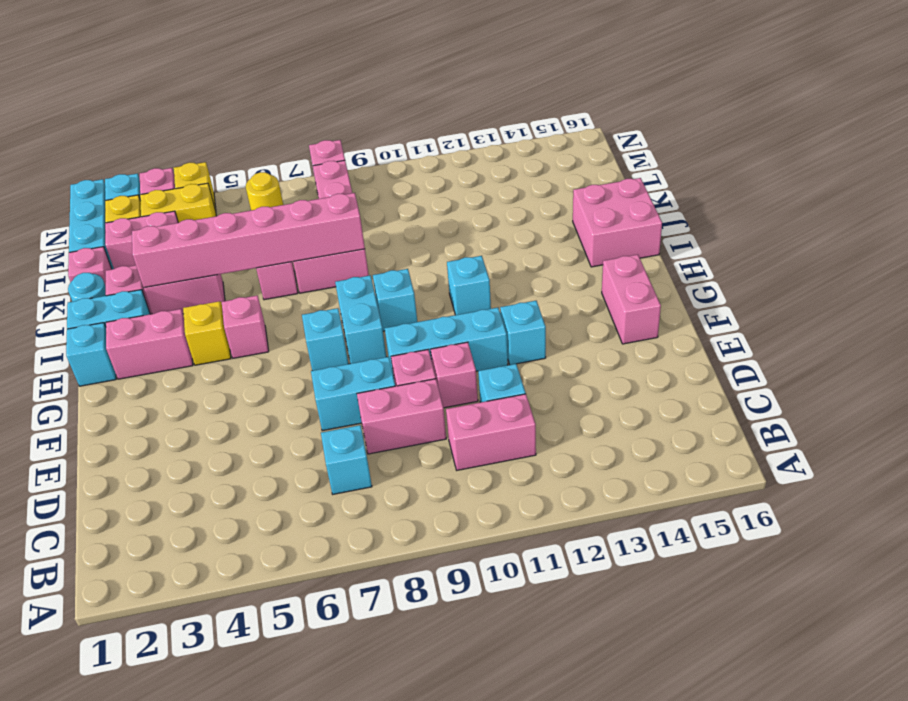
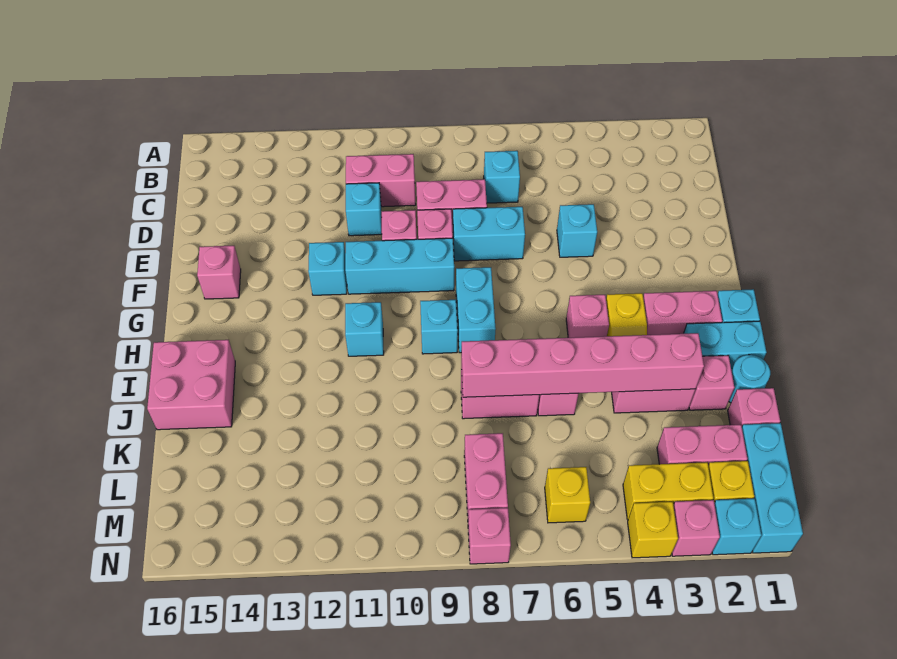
pink 1x2 brick [602,255,661,344] -> pink 1x1 brick [197,246,241,299]
cyan 1x1 brick [302,308,349,371] -> cyan 1x1 brick moved to [557,204,597,257]
yellow 1x1 round brick [246,172,283,210] -> yellow 1x1 brick [545,467,590,523]

